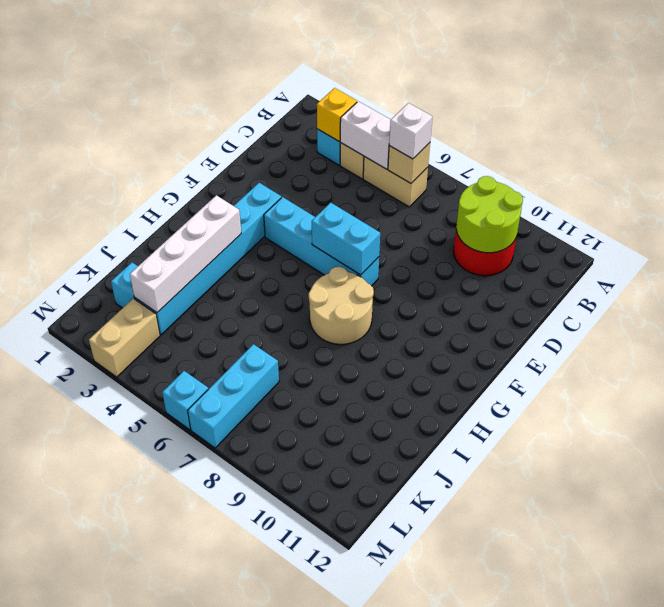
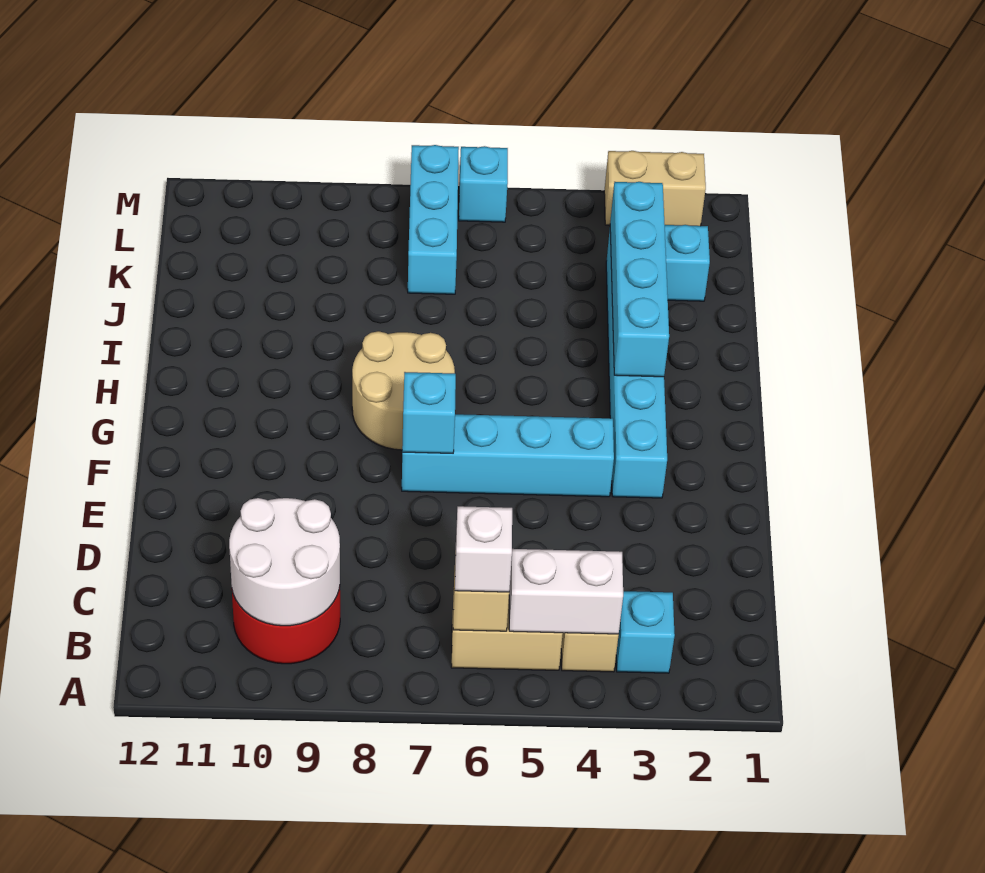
yellow 1x1 brick [317,88,357,141] -> none
lime 2x2 round brick [456,176,523,253] -> white 2x2 round brick [229,498,340,626]
cyan 1x2 brick [312,203,380,275] -> cyan 1x1 brick [402,372,456,453]
white 1x4 brick [130,195,241,313] -> cyan 1x4 brick [610,182,669,377]
tan 1x2 brick [89,299,160,377] -> tan 1x2 brick turned to [604,151,706,226]

